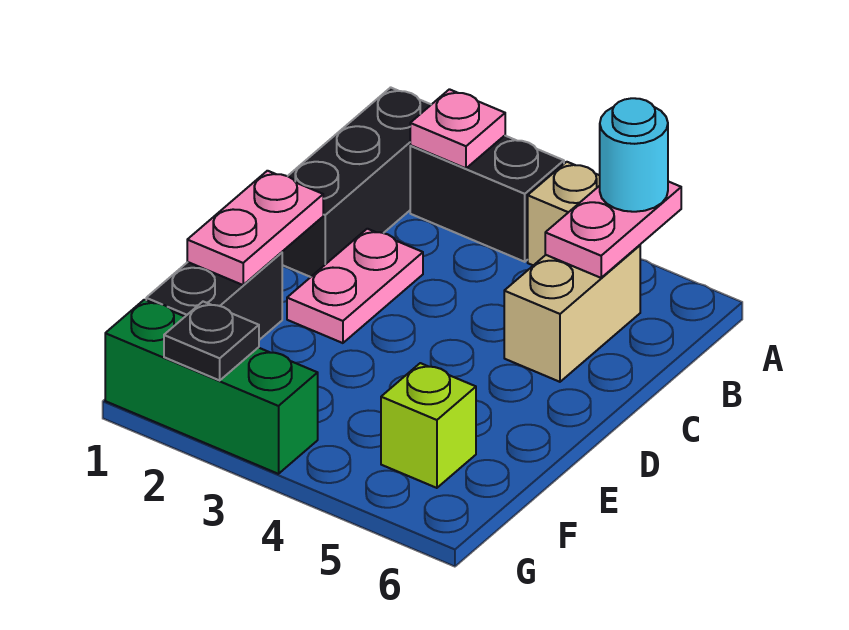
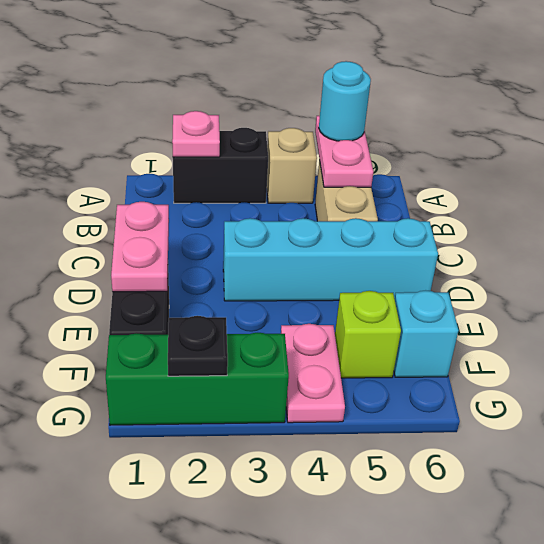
black 1x3 brick [282,87,431,277] -> none
pink 1x2 plate [287,229,423,343] -> pink 1x2 plate moved to [281,324,345,423]
none -> cyan 1x4 brick [223,218,438,301]
none -> cyan 1x1 brick [394,290,459,377]

